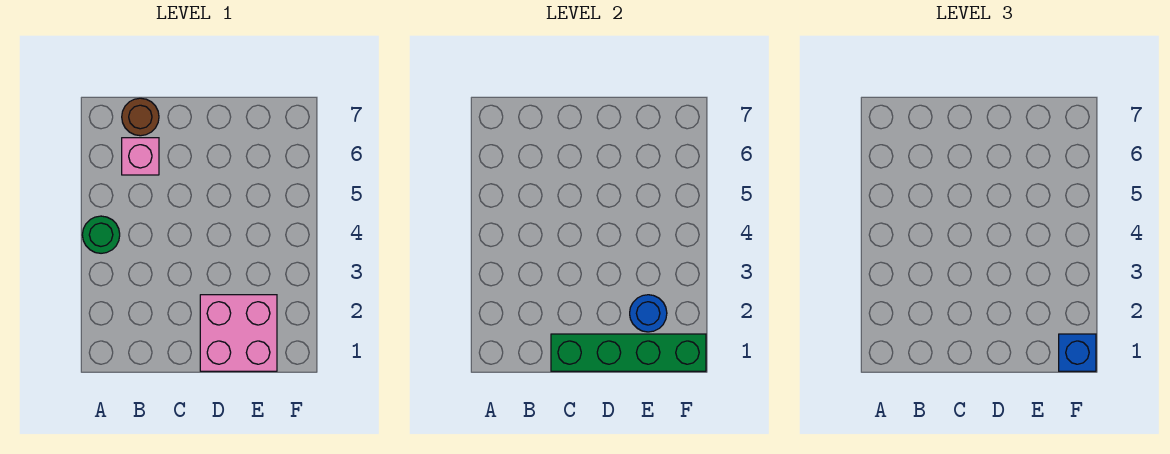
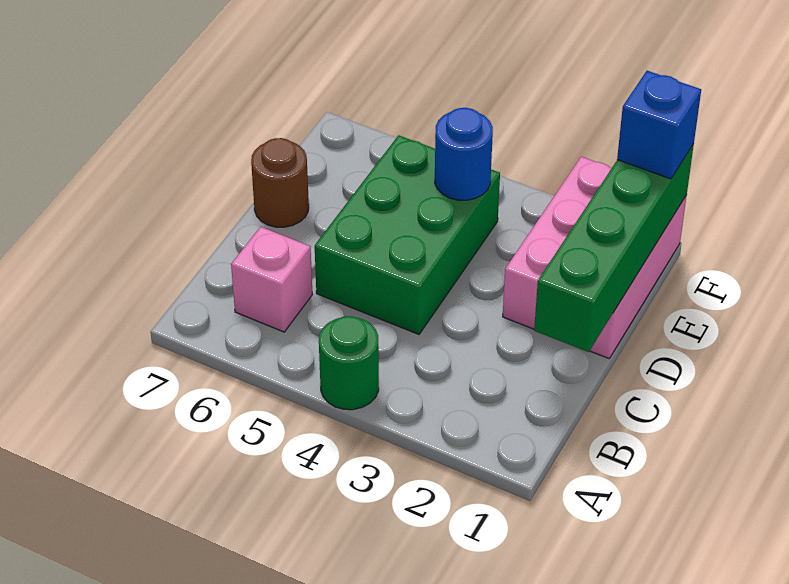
brown 1x1 round brick [122,98,159,136] -> brown 1x1 round brick moved to [251,138,309,227]
none -> green 2x3 brick [315,135,500,334]
pink 2x2 brick [200,295,277,371] -> pink 2x3 brick [503,157,687,358]
blue 1x1 round brick [630,295,667,332] -> blue 1x1 round brick moved to [435,108,493,200]

